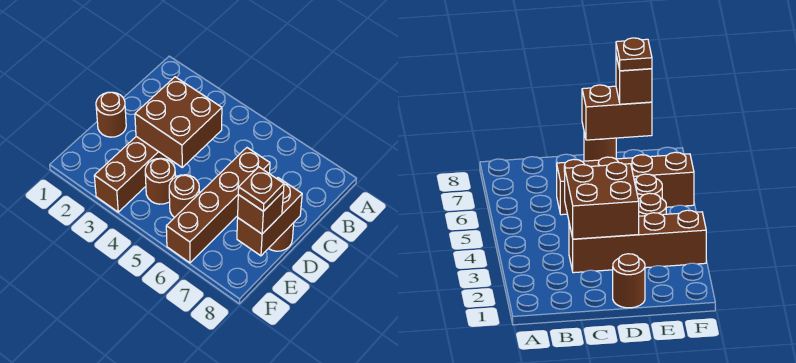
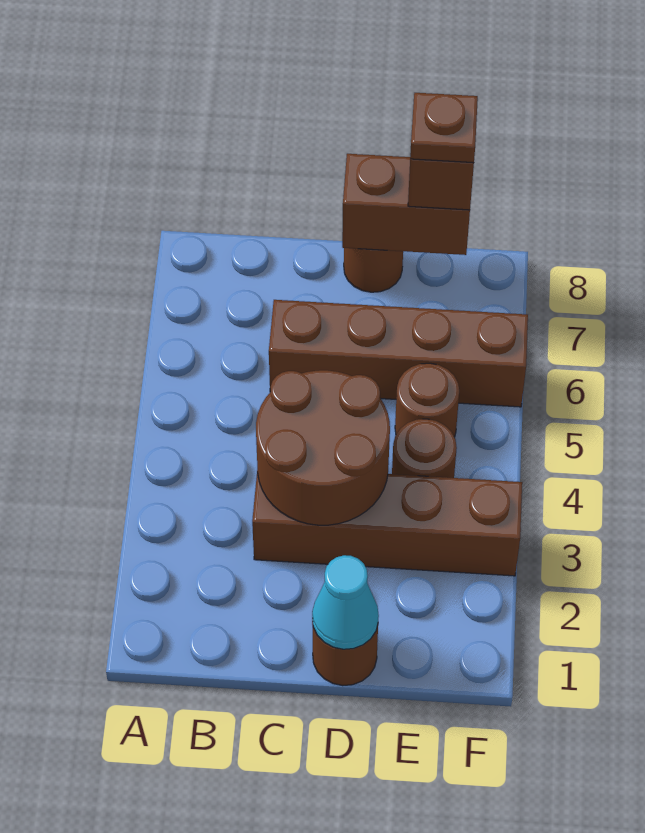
brown 2x2 brick [135,77,222,167] -> brown 2x2 round brick [256,370,390,525]
none -> cyan 1x1 cone [312,555,379,649]

